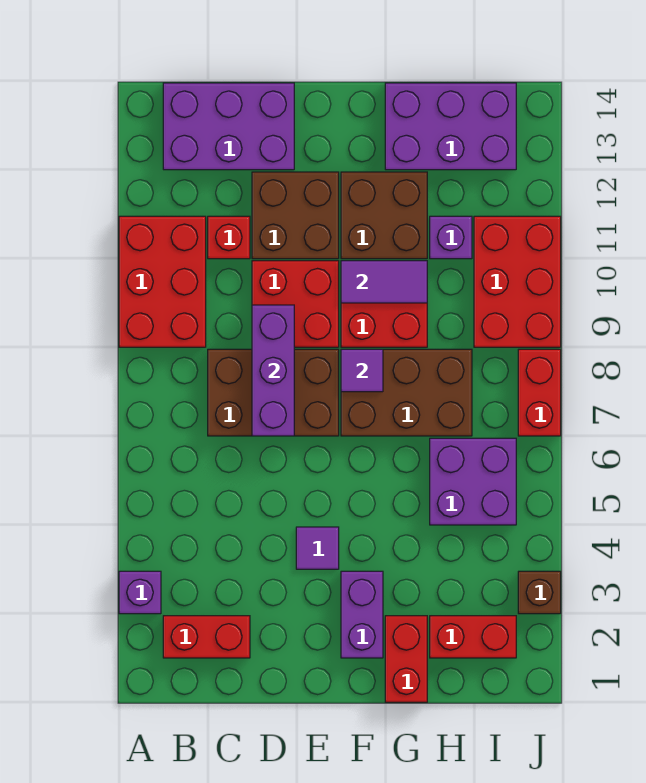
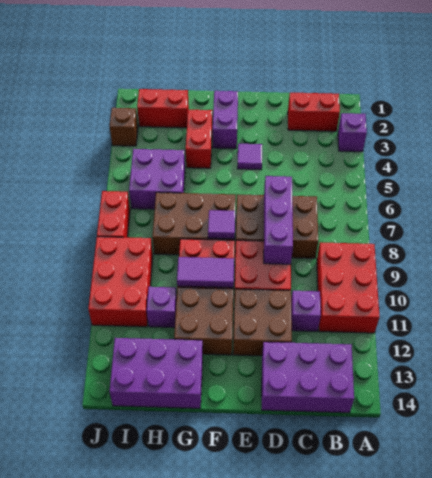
red 1x1 brick [208,216,250,259] -> purple 1x1 brick [291,291,321,331]
red 1x2 brick [385,616,427,702] -> red 1x2 brick moved to [186,110,212,168]

